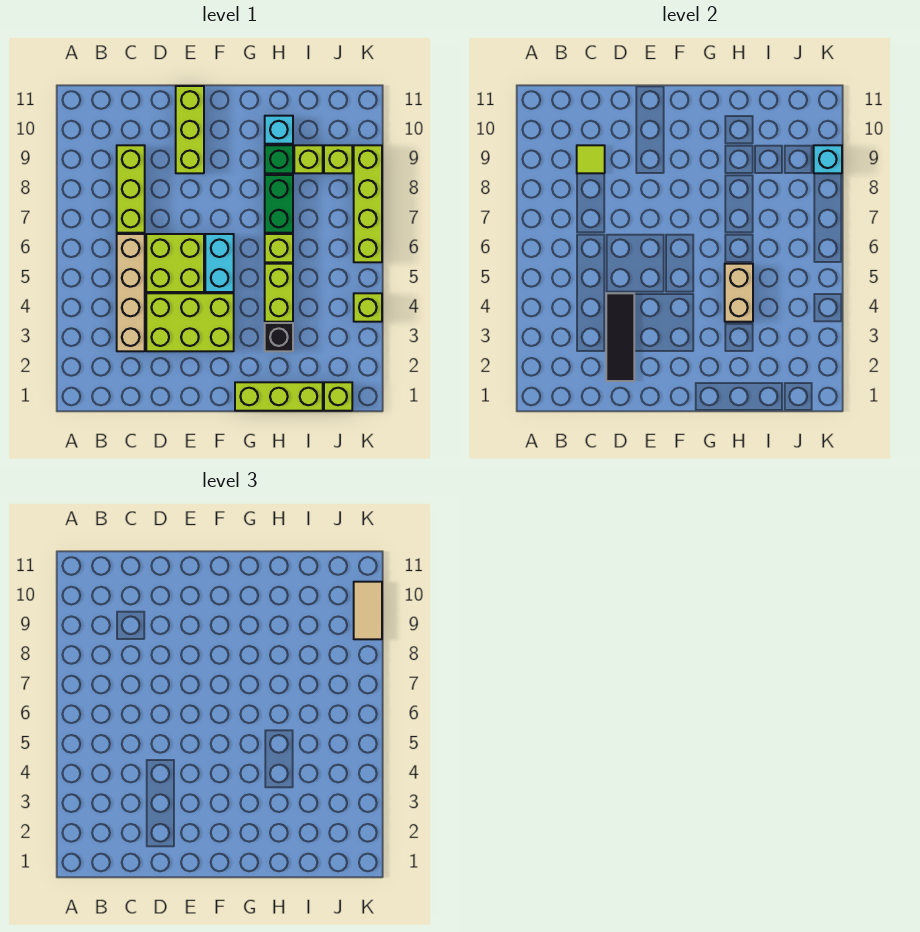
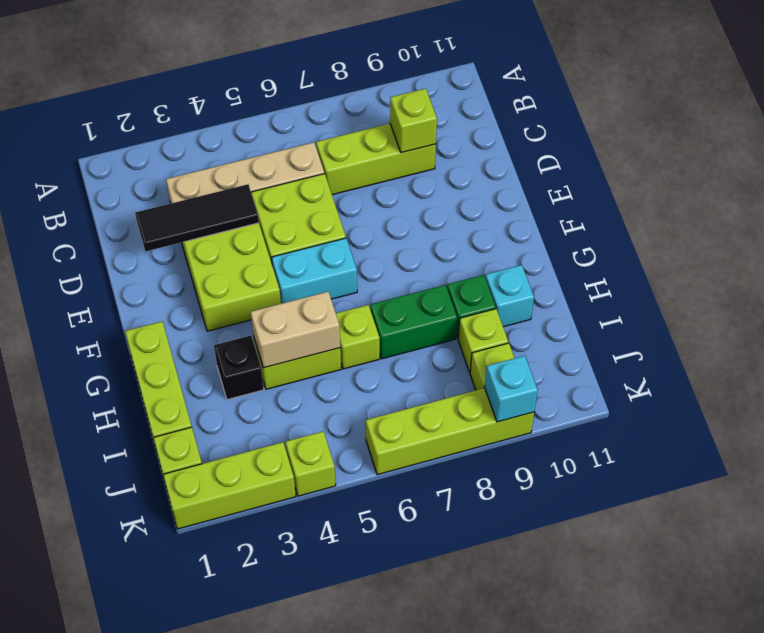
lime 1x1 tile [577,145,605,173] -> lime 1x1 brick [390,89,437,153]
lime 1x3 brick [176,86,204,173] -> lime 1x3 brick moved to [163,442,296,529]
tan 1x2 tile [354,582,382,639] -> none

